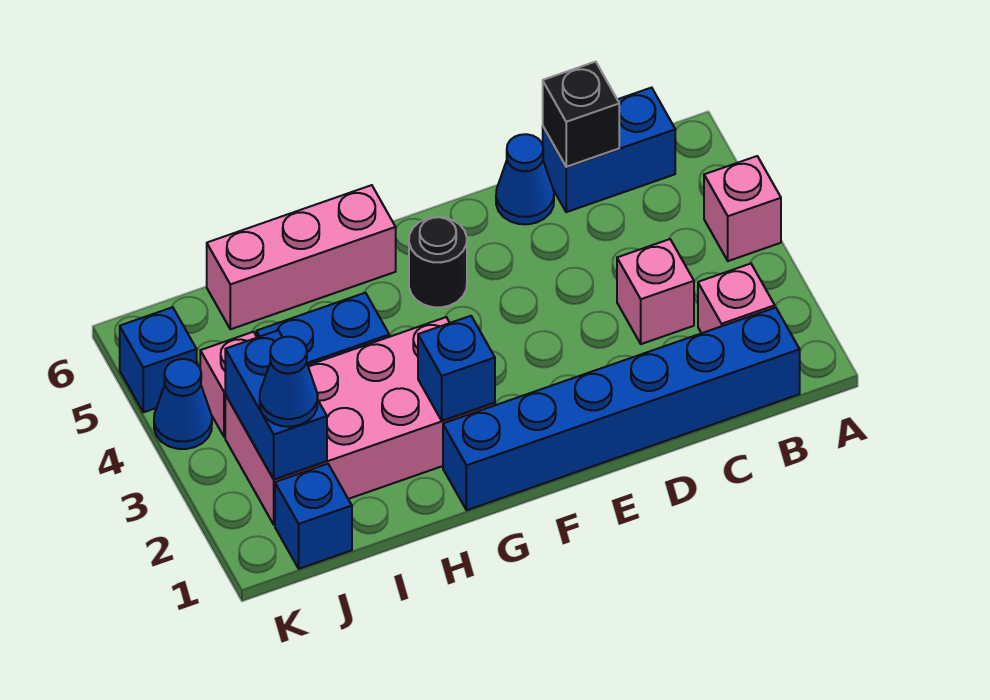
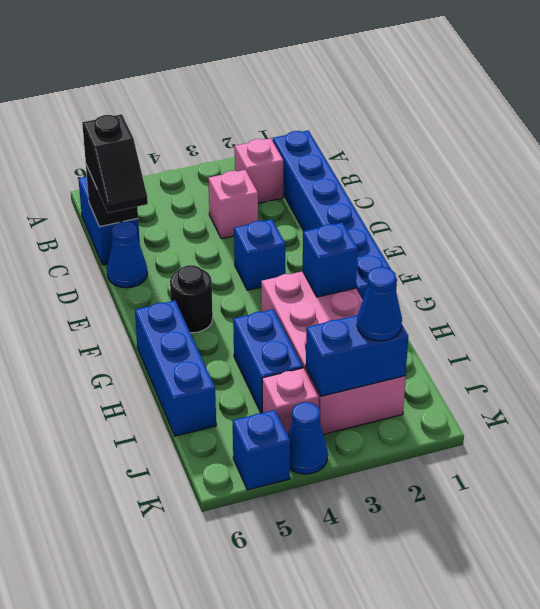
pink 1x1 brick [704,156,781,261] -> none
none -> black 1x2 slope [82,114,148,213]
pink 1x3 brick [207,185,396,329] -> blue 1x3 brick [135,301,216,436]
blue 1x1 brick [275,464,352,569] -> blue 1x1 brick moved to [234,219,285,290]

